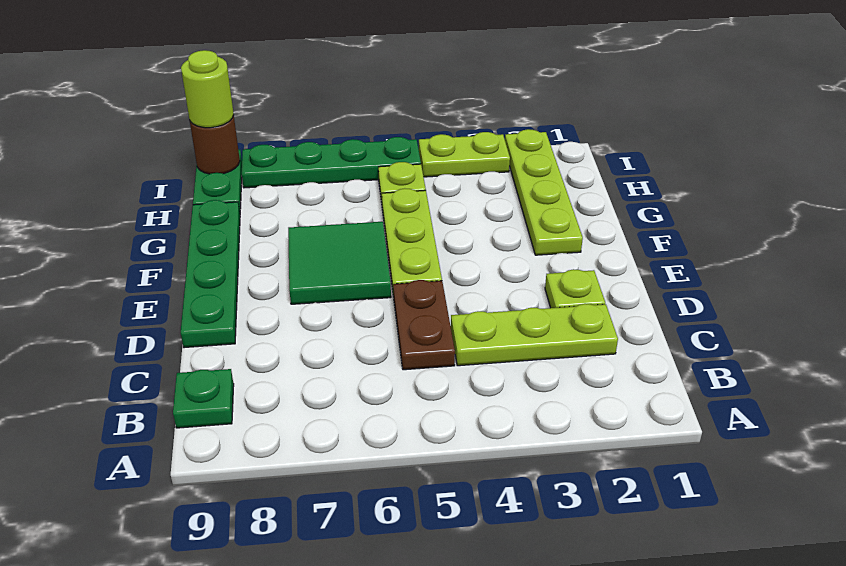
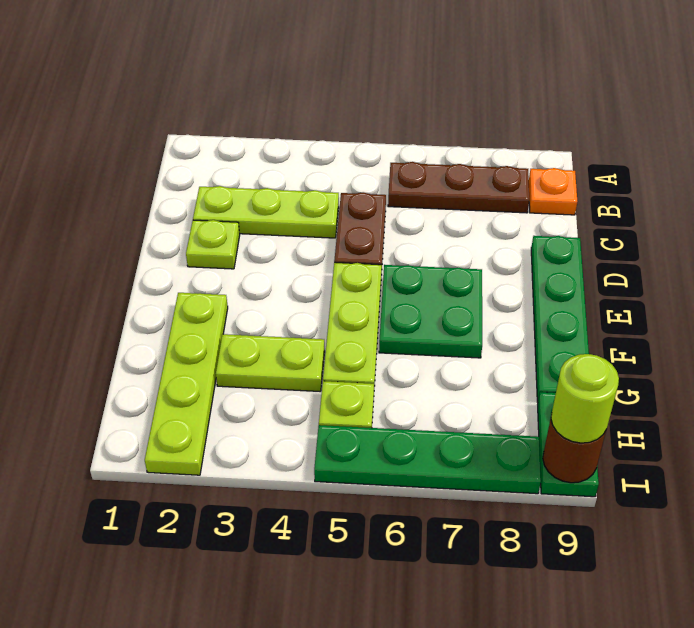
none -> brown 1x3 plate [388,162,529,213]
green 1x1 plate [173,369,234,428] -> orange 1x1 plate [529,168,577,215]
green 2x2 tile [288,222,391,304] -> green 2x2 plate [379,265,482,358]
lime 1x2 plate [419,132,510,177] -> lime 1x2 plate moved to [216,334,325,391]

